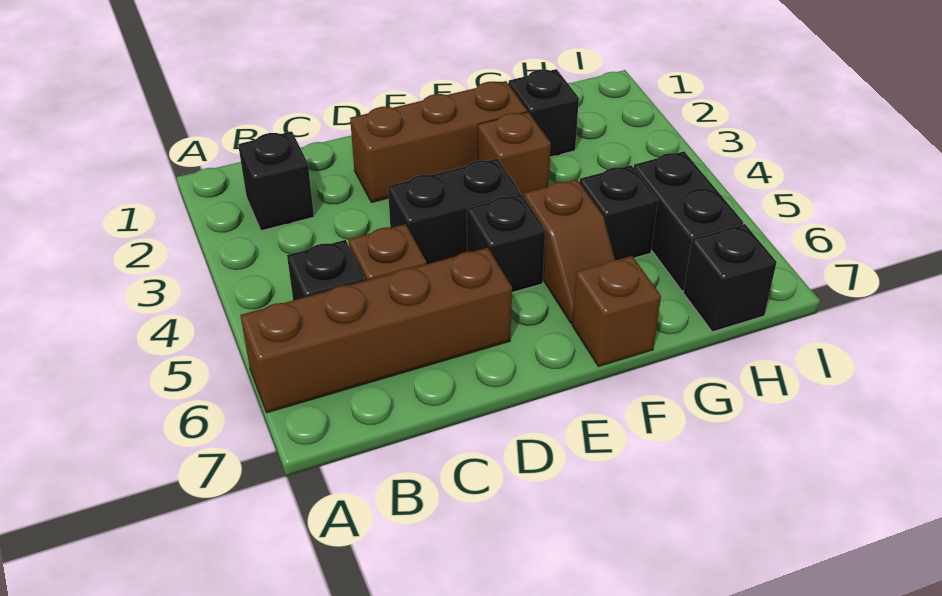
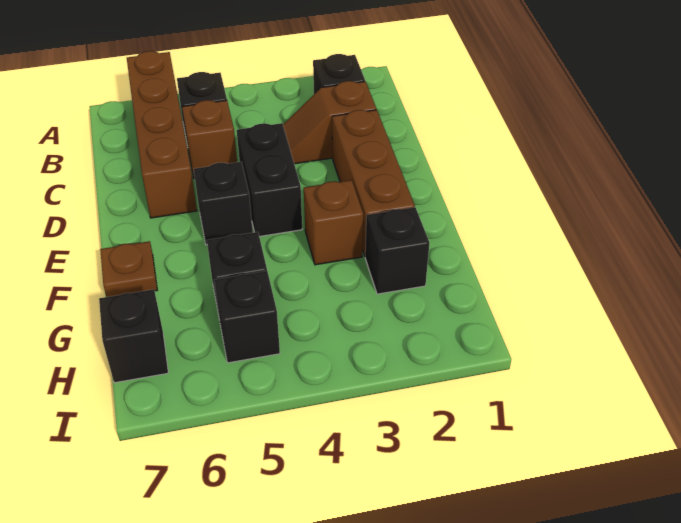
brown 1x2 slope [524,179,615,323] -> brown 1x2 slope moved to [283,81,376,164]
brown 1x1 brick [572,256,661,367] -> brown 1x1 plate [100,241,157,297]
black 1x2 brick [634,151,743,291] -> black 1x1 brick [214,271,280,363]

